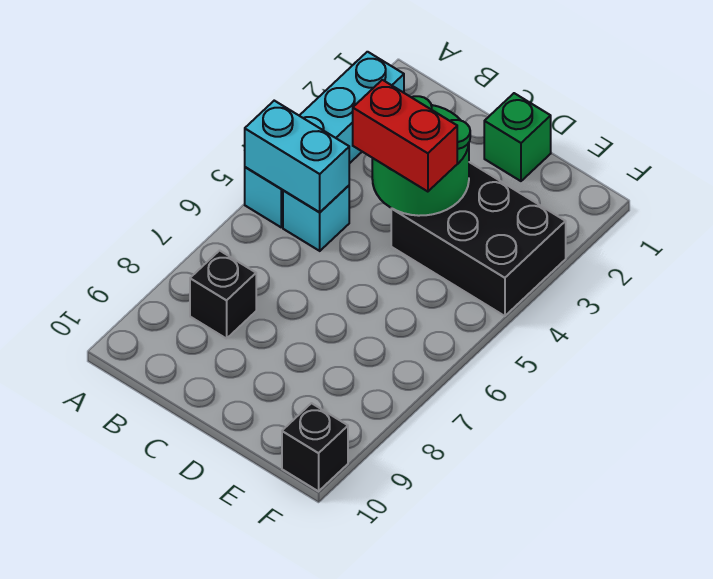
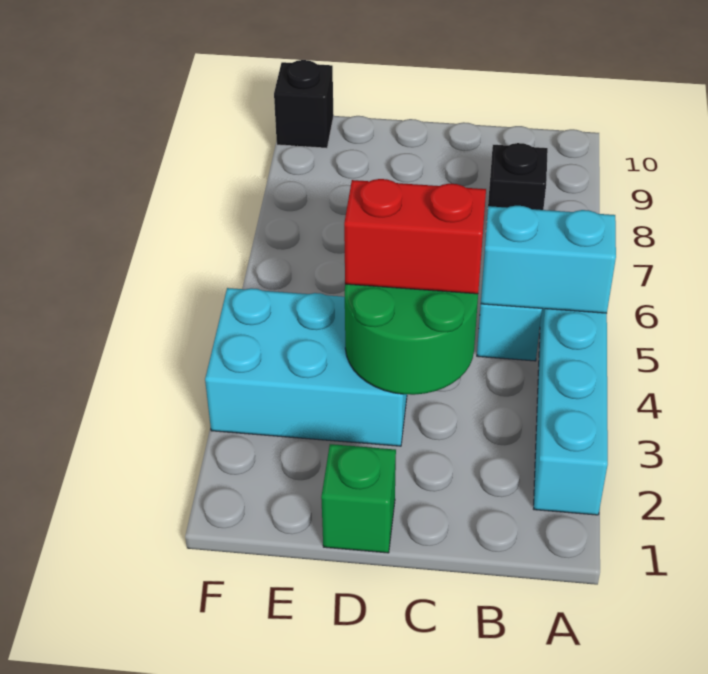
black 2x3 brick [391,162,566,316] -> cyan 2x3 brick [205,288,407,446]

